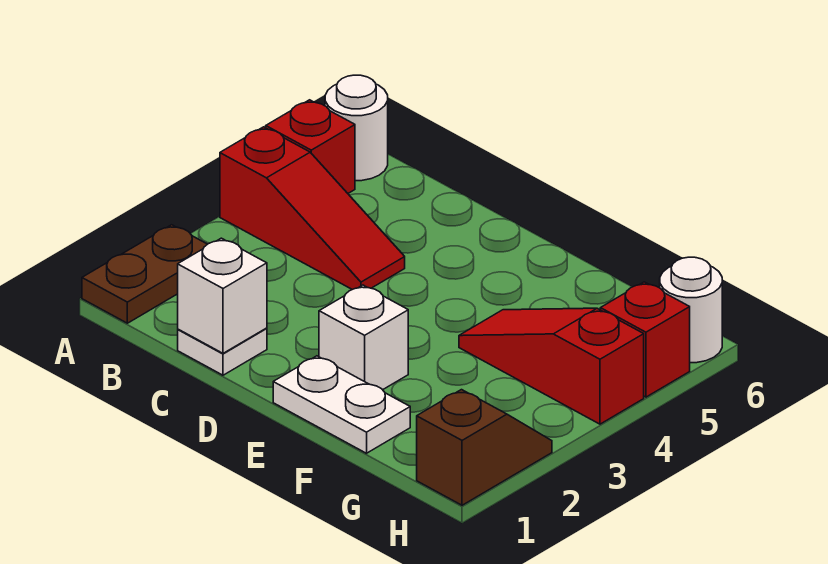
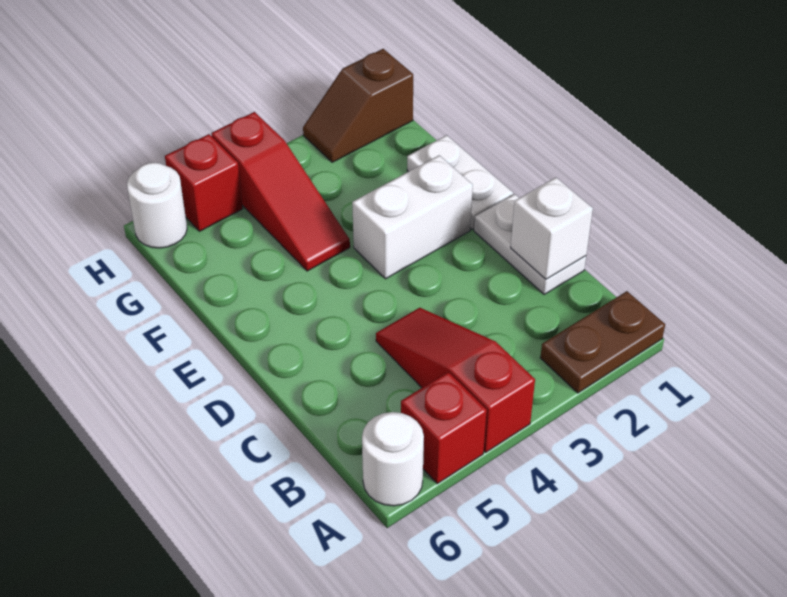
white 1x1 plate [178,328,267,375] -> white 1x2 plate [474,194,586,294]
white 1x1 brick [319,285,408,390] -> white 1x2 brick [352,155,473,279]

